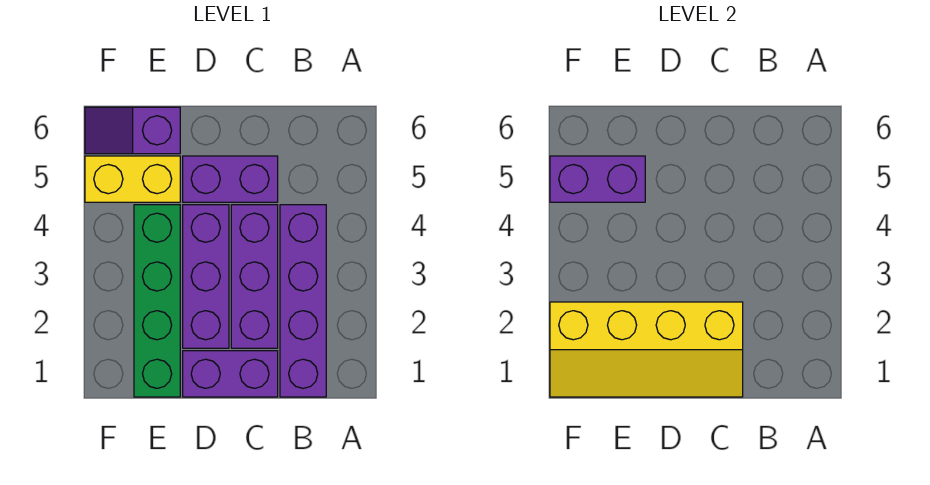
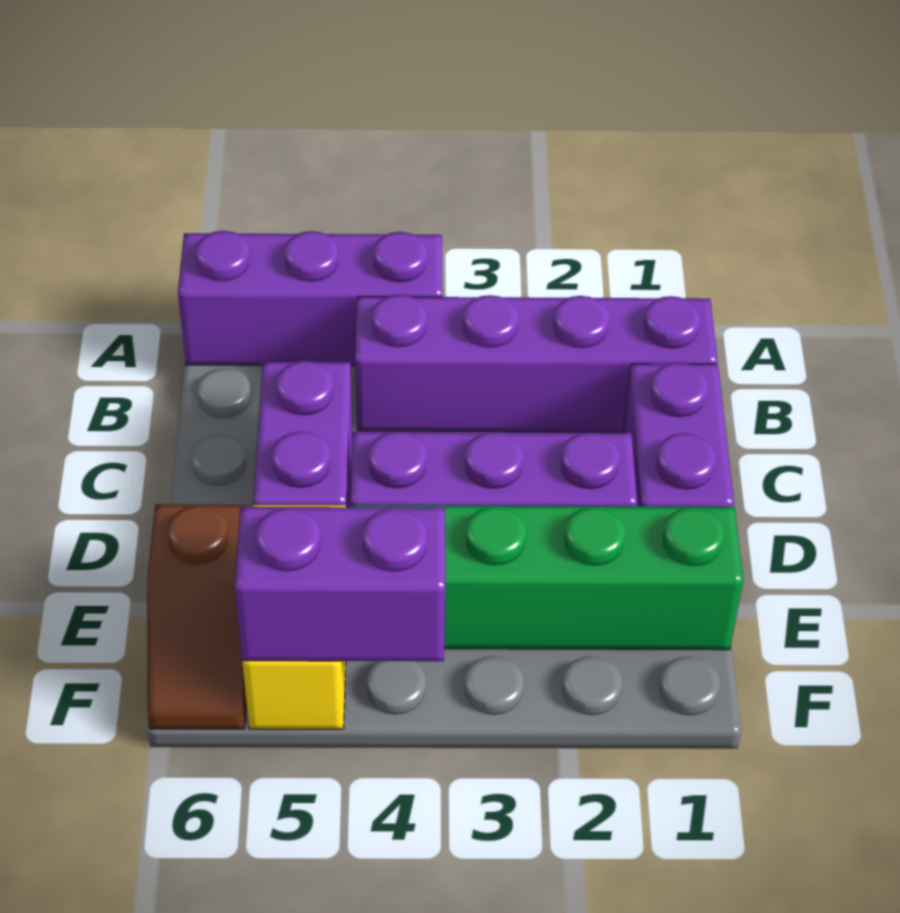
yellow 2x4 slope [550,302,743,397] -> none
purple 1x3 brick [231,205,278,348] -> purple 1x3 brick moved to [178,231,442,366]
purple 1x2 brick [550,156,645,202] -> purple 1x2 brick turned to [235,507,445,661]
purple 1x2 slope [85,107,180,154] -> brown 1x2 slope [147,504,248,729]

